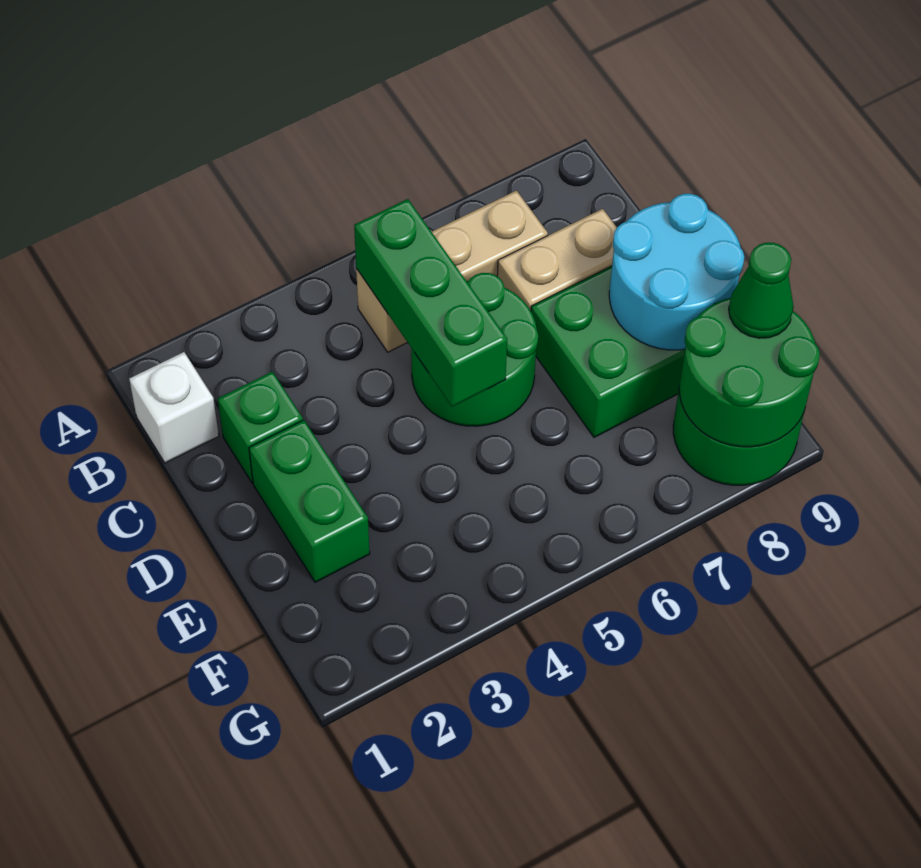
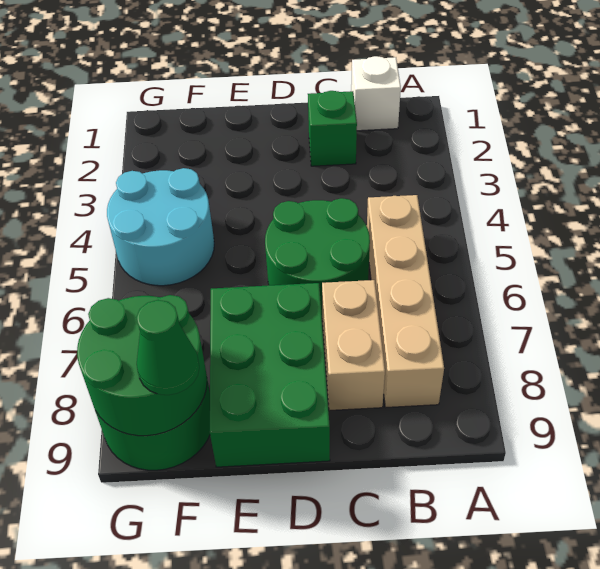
tan 1x3 brick [356,191,548,352] -> tan 1x4 brick [367,195,444,407]
green 1x3 brick [354,199,507,407] -> none
green 1x2 brick [249,420,370,582] -> none
cyan 2x2 round brick [609,194,744,350] -> cyan 2x2 round brick moved to [107,168,214,286]

